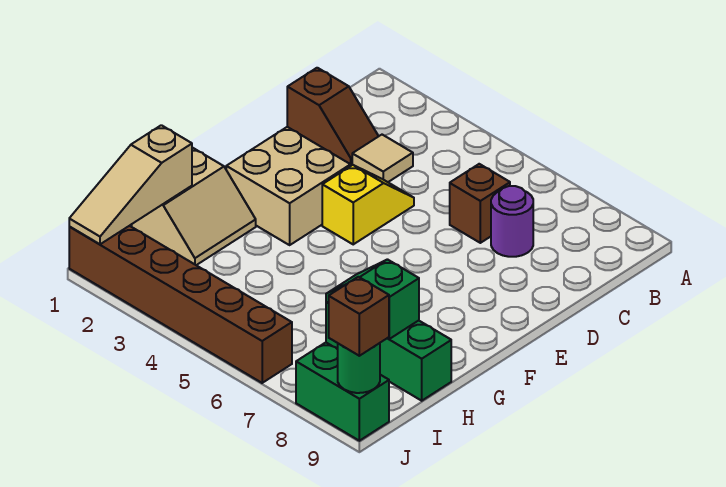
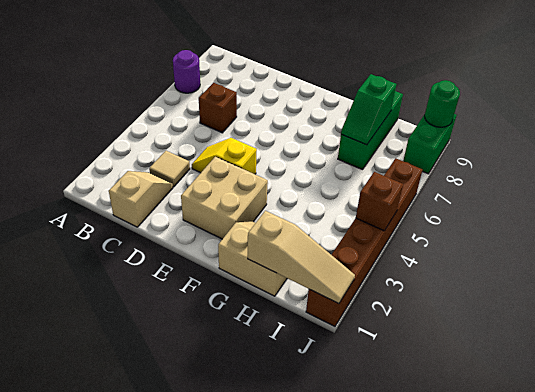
brown 1x2 slope [287,68,379,166] -> tan 1x2 slope [109,171,173,227]
purple 1x1 round brick [491,186,533,257] -> purple 1x1 round brick moved to [173,50,200,93]
brown 1x1 brick [329,277,389,356] -> brown 1x1 brick moved to [356,172,403,231]

